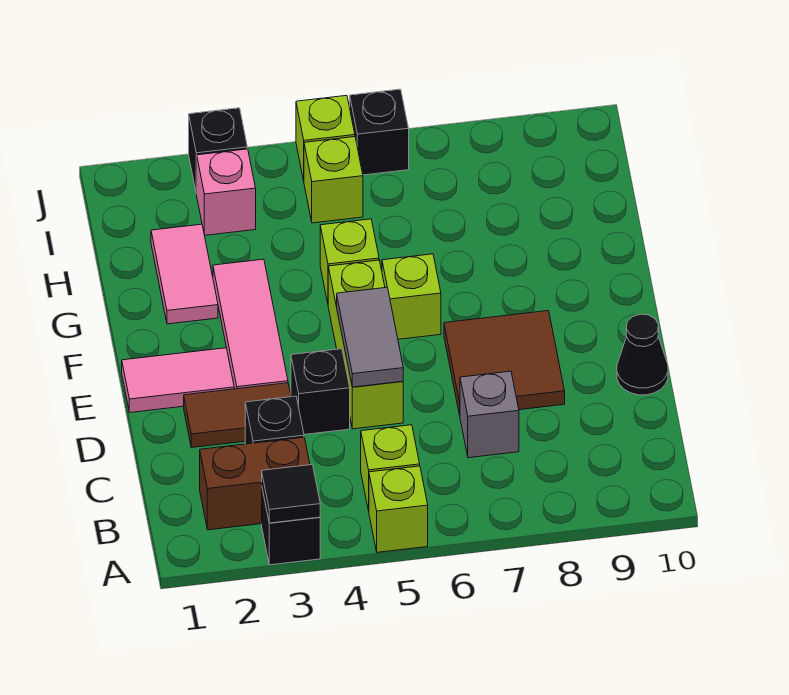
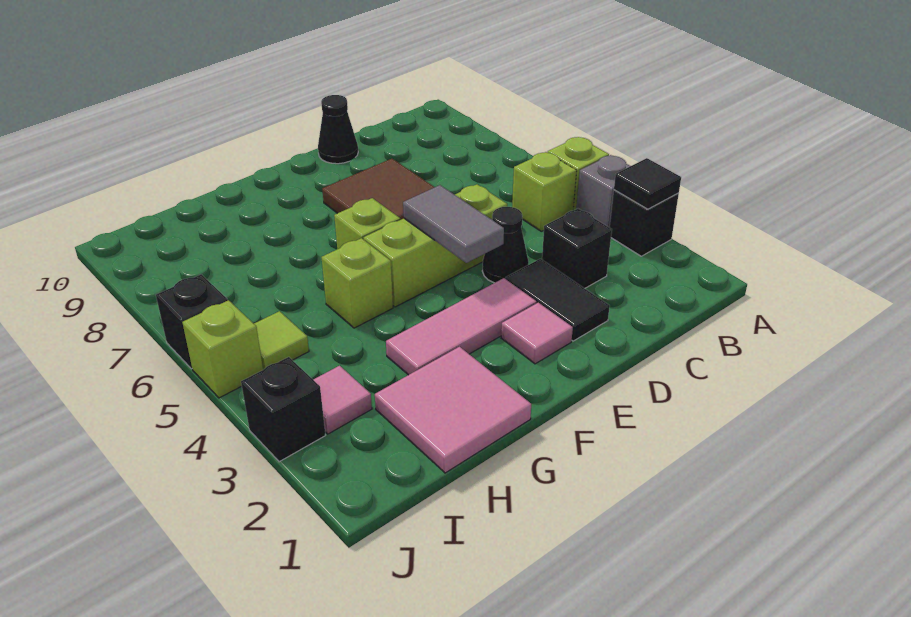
brown 1x2 brick [200,437,310,530] -> none
grey 1x1 brick [460,371,519,458] -> grey 1x1 brick moved to [576,155,630,228]
brown 1x2 tile [184,383,291,448] -> black 1x2 tile [506,259,610,341]
black 1x1 brick [291,349,350,435] -> black 1x1 cone [482,207,529,283]
grey 1x2 tile [337,287,403,387] -> grey 1x2 tile turned to [403,185,504,263]
pink 1x2 tile [122,348,234,413] -> pink 1x1 tile [501,303,573,364]
pink 1x2 tile [151,224,218,324] -> pink 2x2 tile [375,347,531,473]
pink 1x1 brick [197,149,256,235] -> pink 1x1 tile [313,366,372,434]
lime 1x1 brick [304,137,363,223] -> lime 1x1 tile [254,311,309,370]

